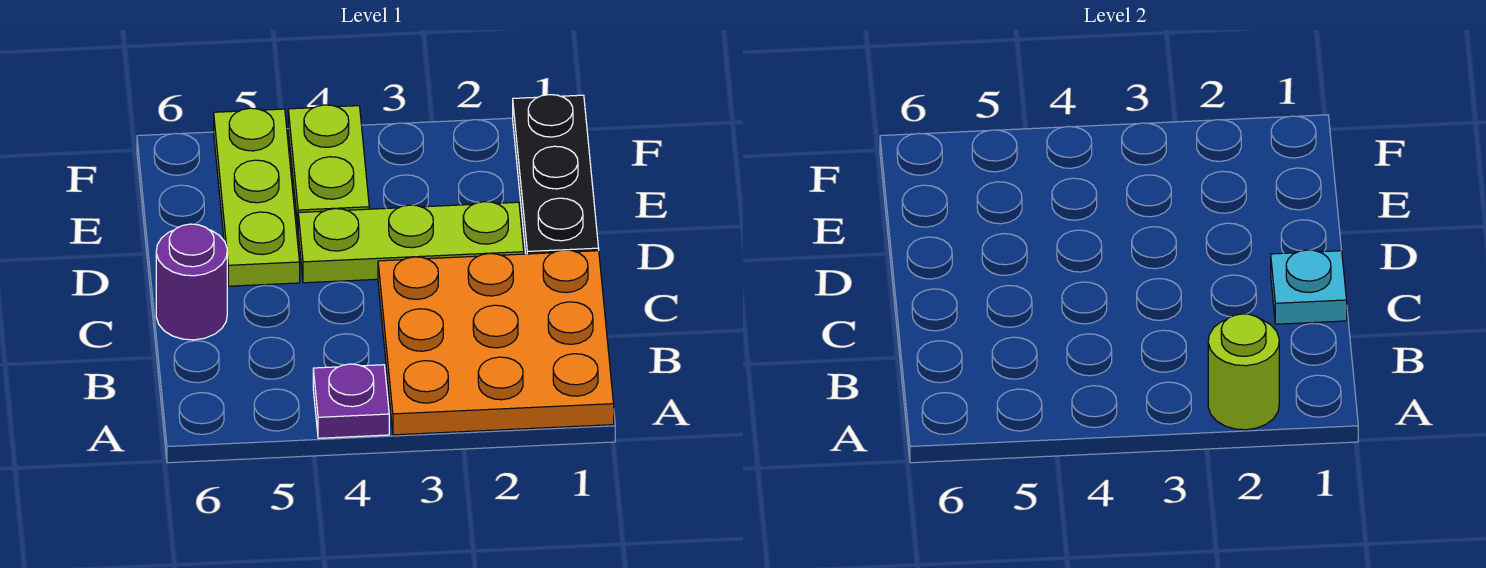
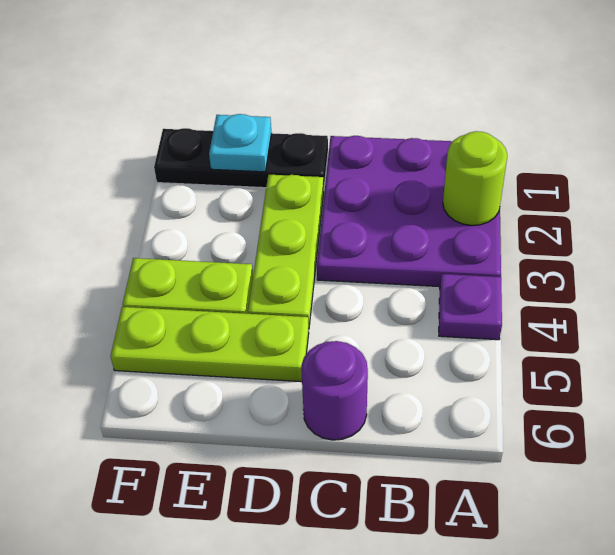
orange 3x3 plate [378,250,614,435] -> purple 3x3 plate [317,136,501,287]
cyan 1x1 plate [1271,250,1347,324] -> cyan 1x1 plate moved to [209,114,271,172]

